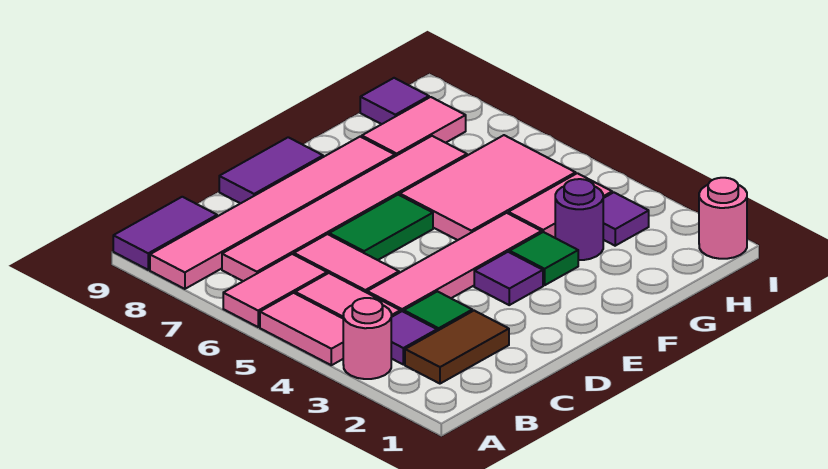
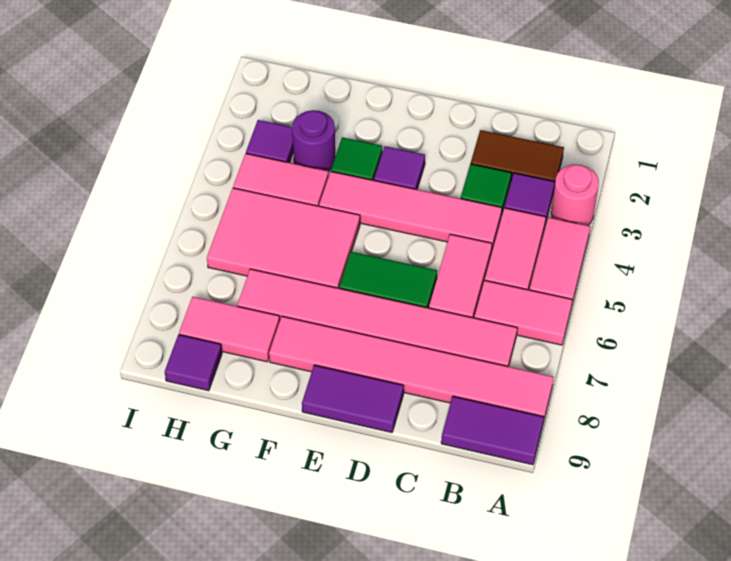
pink 1x1 round brick [699,178,747,259] -> none

